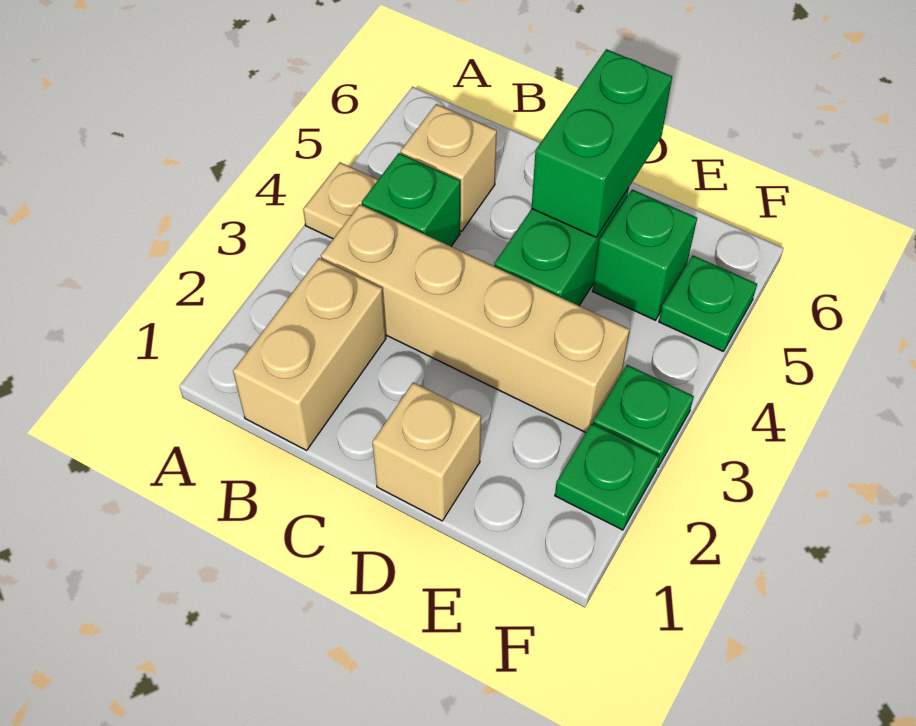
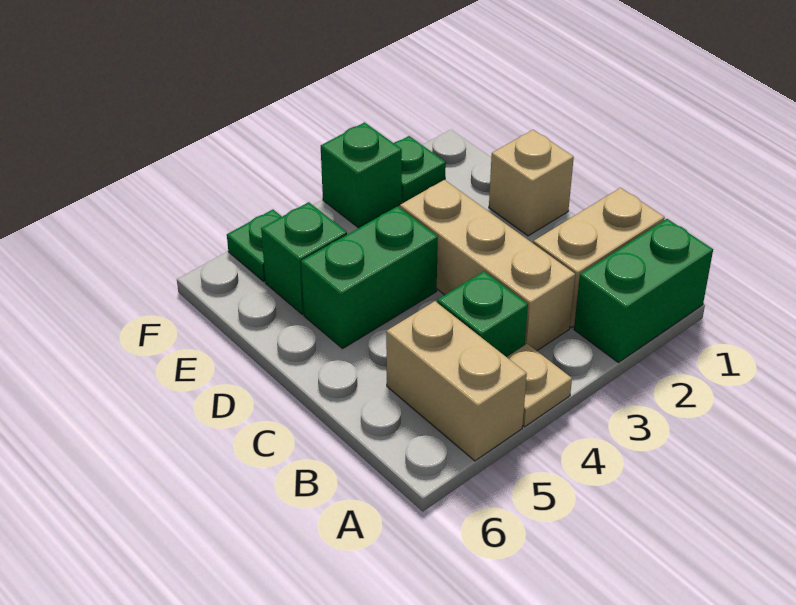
tan 1x4 brick [321,204,630,432] -> tan 1x3 brick [400,180,575,351]
tan 1x1 brick [401,104,497,231] -> tan 1x2 brick [386,301,527,461]
green 1x2 brick [531,49,672,237] -> green 1x2 brick moved to [574,219,713,362]
green 1x1 plate [593,365,694,468] -> green 1x1 brick [321,122,402,228]

